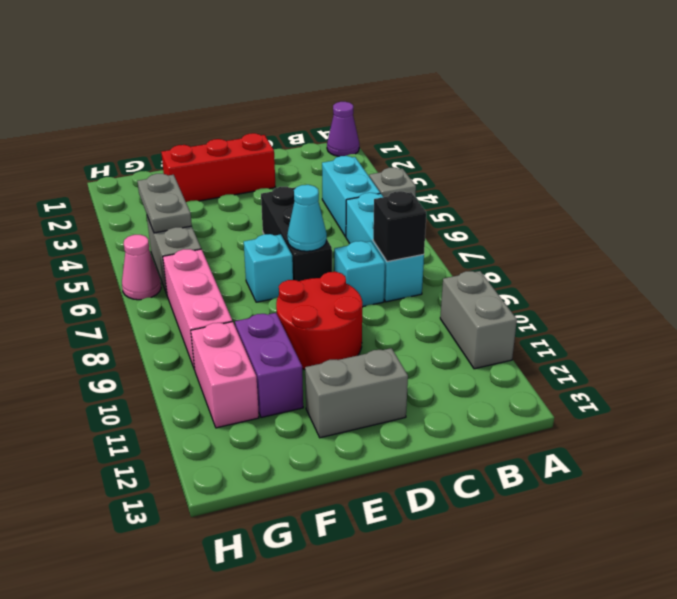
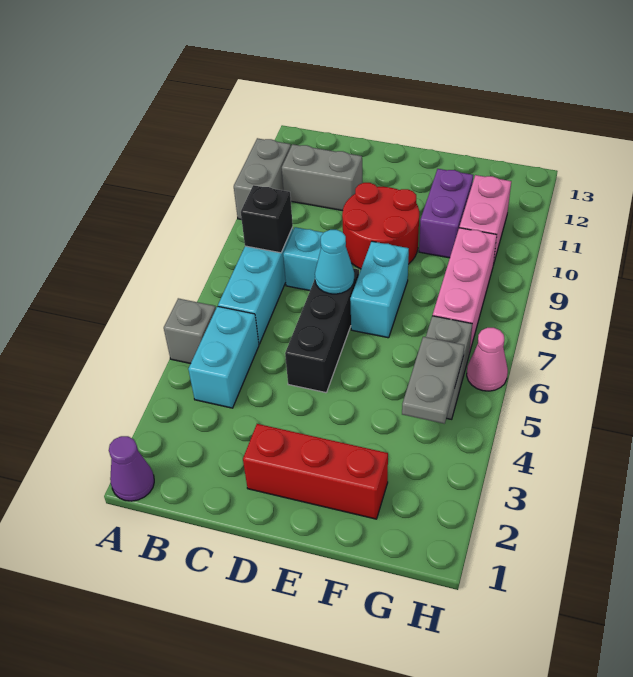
grey 1x2 brick [305,348,408,438] -> grey 1x2 brick moved to [282,144,362,211]
cyan 1x1 brick [244,234,293,302] -> cyan 1x2 brick [350,241,409,338]

